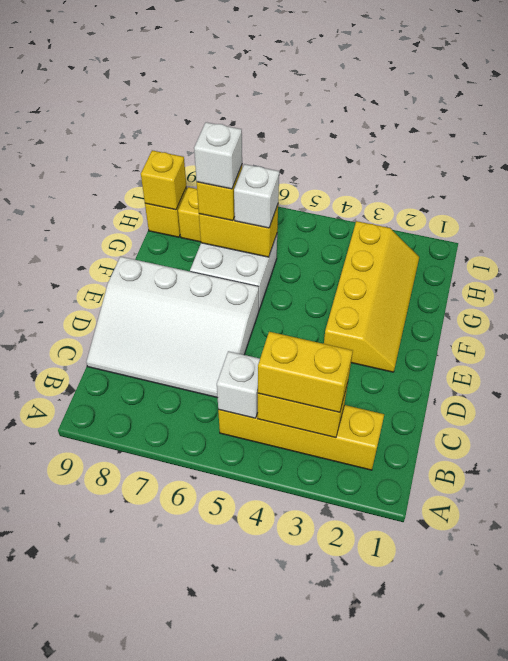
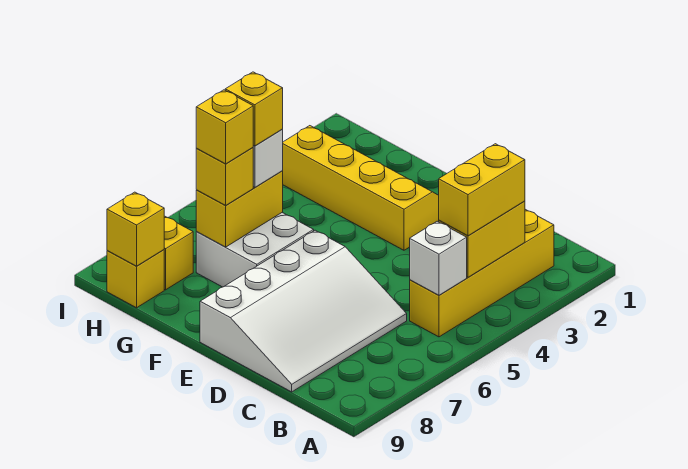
none -> yellow 1x1 brick [225,72,283,146]
white 1x1 brick [194,122,242,189] -> yellow 1x1 brick [196,90,253,164]

